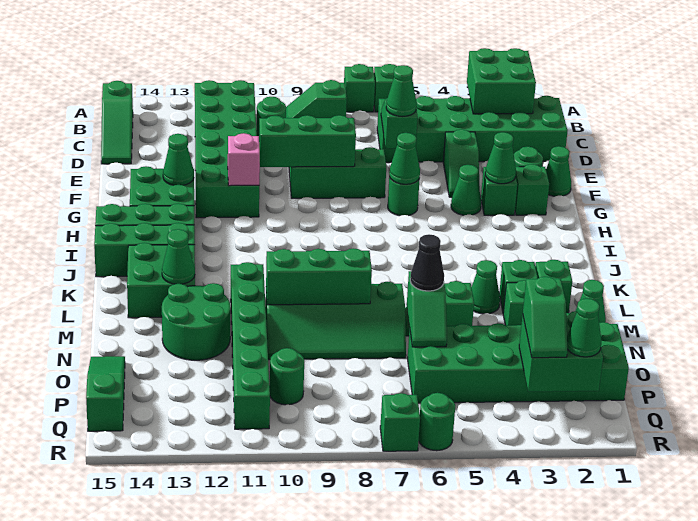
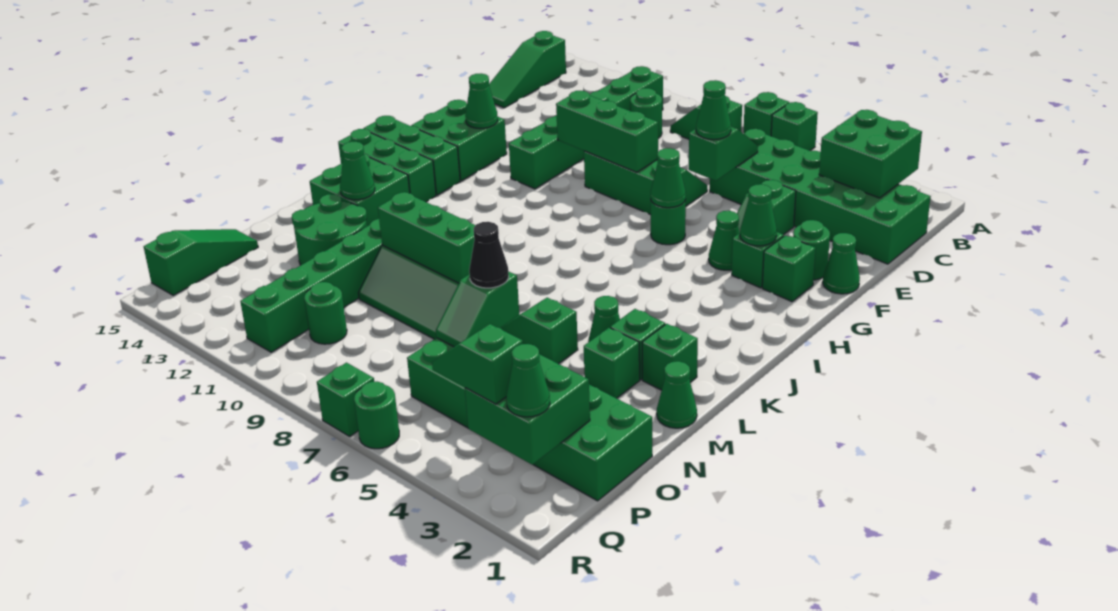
green 2x6 brick [195,80,259,218] -> green 1x6 brick [509,66,663,189]
pink 1x1 brick [228,133,260,186] -> none
green 1x2 slope [523,277,567,358] -> green 1x2 slope turned to [432,324,523,404]

